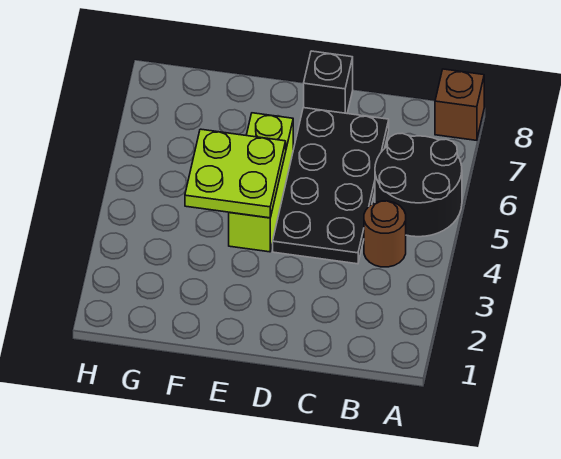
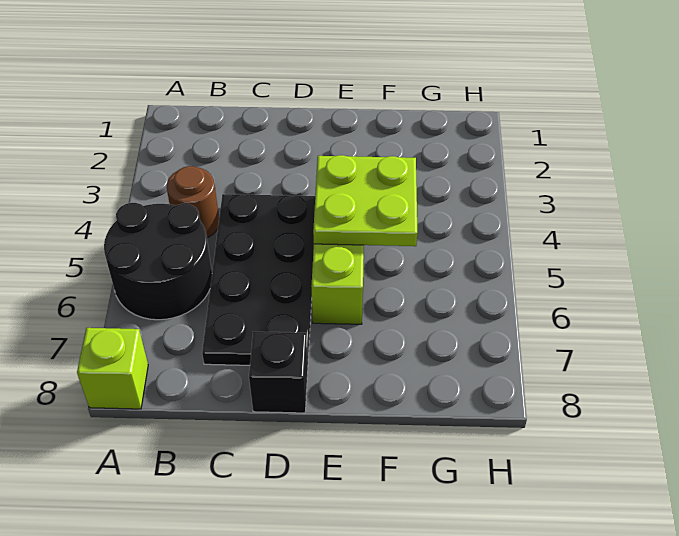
brown 1x1 brick [435,69,484,140] -> lime 1x1 brick [77,328,148,409]

